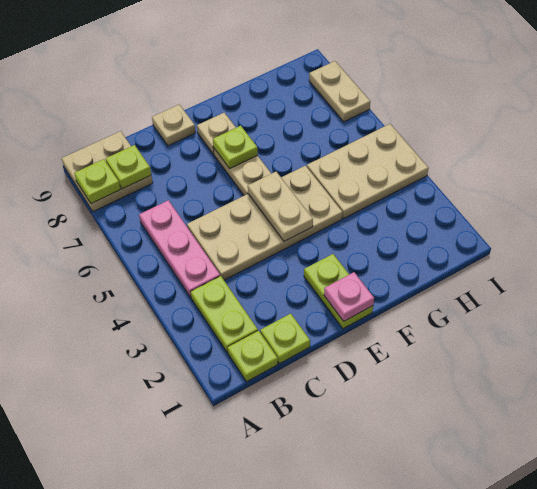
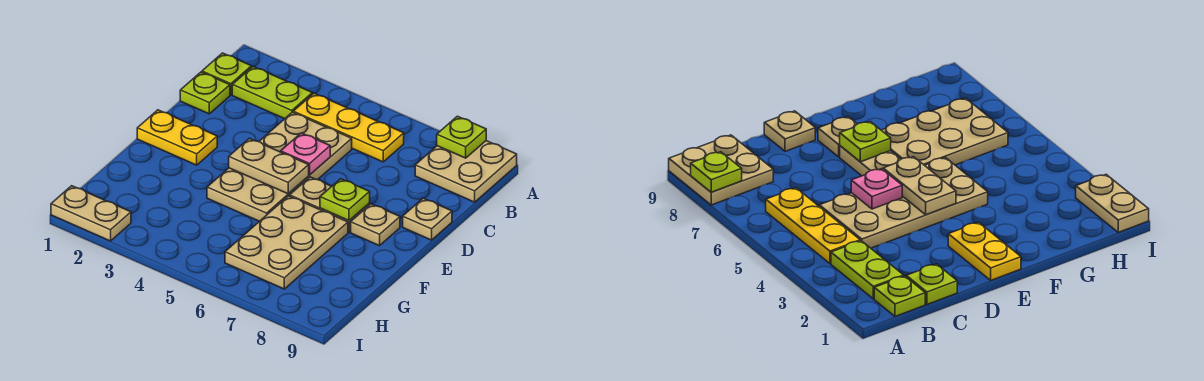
pink 1x3 plate [139,200,220,297] -> yellow 1x3 plate [293,93,404,162]
lime 1x1 plate [106,145,151,189] -> none
lime 1x2 plate [304,254,373,329] -> yellow 1x2 plate [137,110,217,165]
pink 1x1 plate [324,272,374,321] -> pink 1x1 plate moved to [281,133,330,175]
tan 2x3 plate [307,124,429,219] -> tan 2x3 plate moved to [225,196,348,289]
tan 1x2 plate [309,61,370,122] -> tan 1x2 plate moved to [51,186,131,241]

